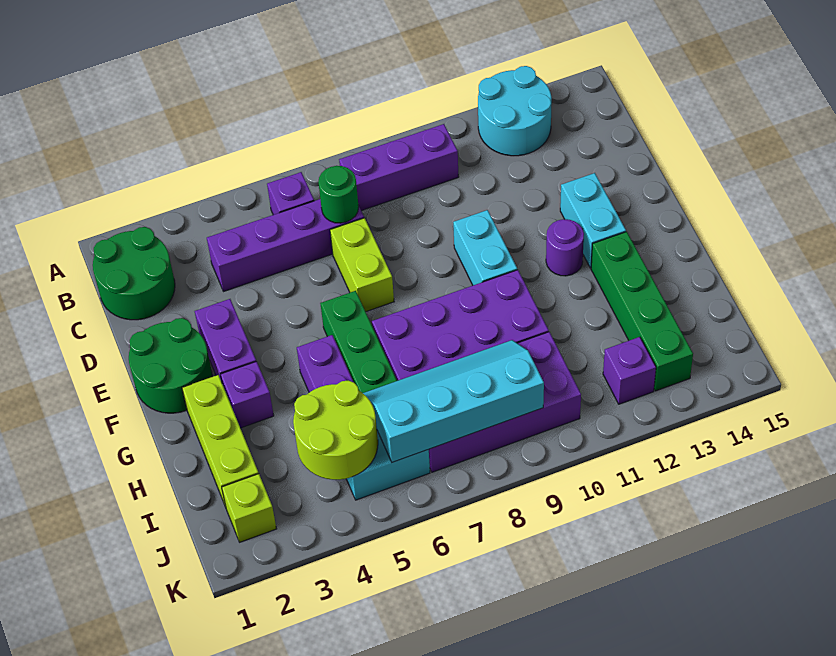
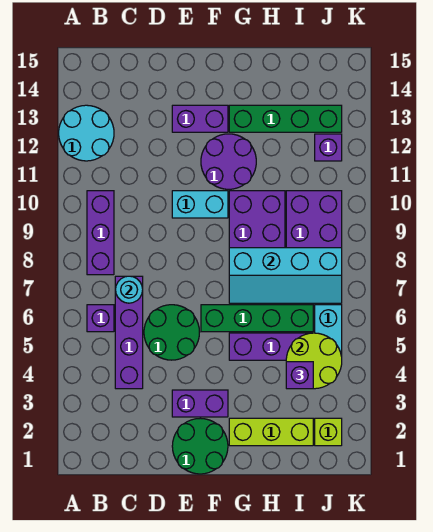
green 2x2 round brick [93,227,175,320] -> green 2x2 round brick moved to [144,305,199,360]
green 1x1 round brick [318,166,359,223] -> cyan 1x1 round brick [116,276,143,303]
lime 1x2 brick [330,218,394,312] -> none
cyan 1x2 brick [560,173,626,268] -> purple 1x2 brick [172,105,228,132]
purple 1x1 round brick [546,219,584,276] -> purple 2x2 round brick [201,134,256,189]
purple 1x1 brick [220,361,274,428] -> purple 1x1 brick moved to [286,362,313,389]
cyan 2x4 slope [363,340,544,462] -> cyan 2x4 slope turned to [229,248,342,303]

